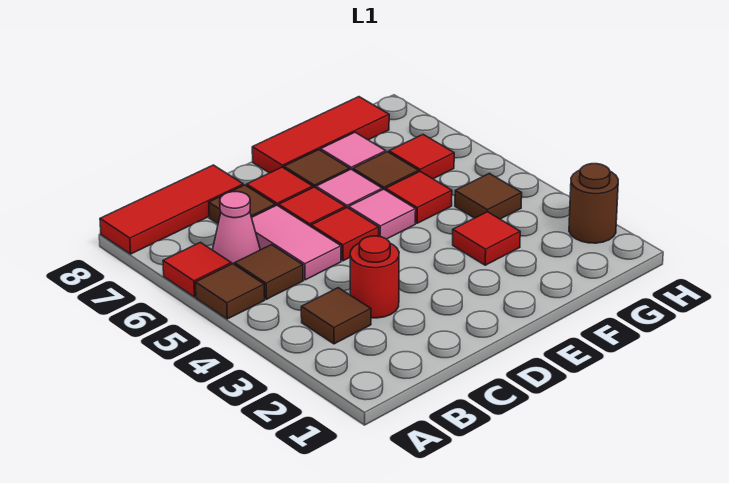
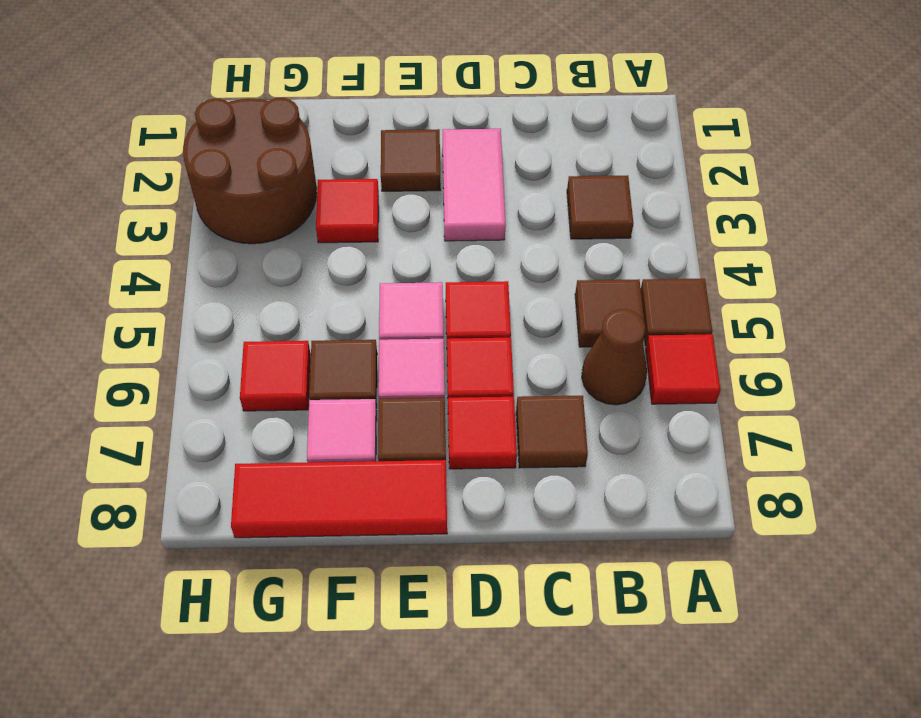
red 1x3 tile [100,165,243,254] -> none
pink 1x1 cone [213,192,260,265] -> brown 1x1 cone [582,309,647,405]
red 1x1 round brick [350,236,399,318] -> none
pink 1x2 tile [252,205,341,280] -> pink 1x2 tile moved to [443,129,506,241]
red 1x1 tile [386,171,452,223] -> none
brown 1x1 tile [455,173,522,219] -> brown 1x1 tile moved to [381,129,441,191]
brown 1x1 round brick [569,164,618,243] -> brown 2x2 round brick [183,98,317,244]

